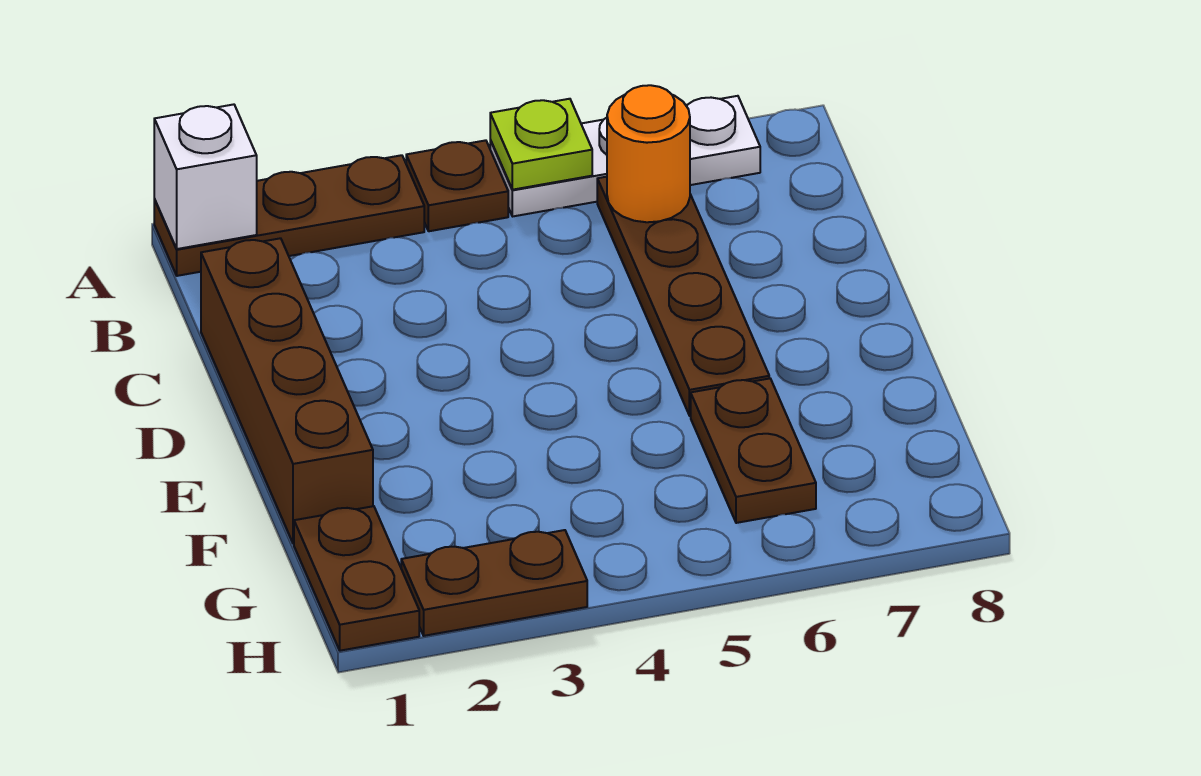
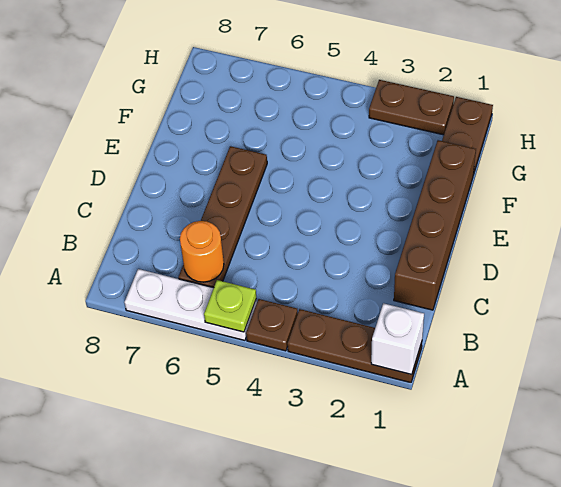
brown 1x2 plate [691,378,816,523] -> none

